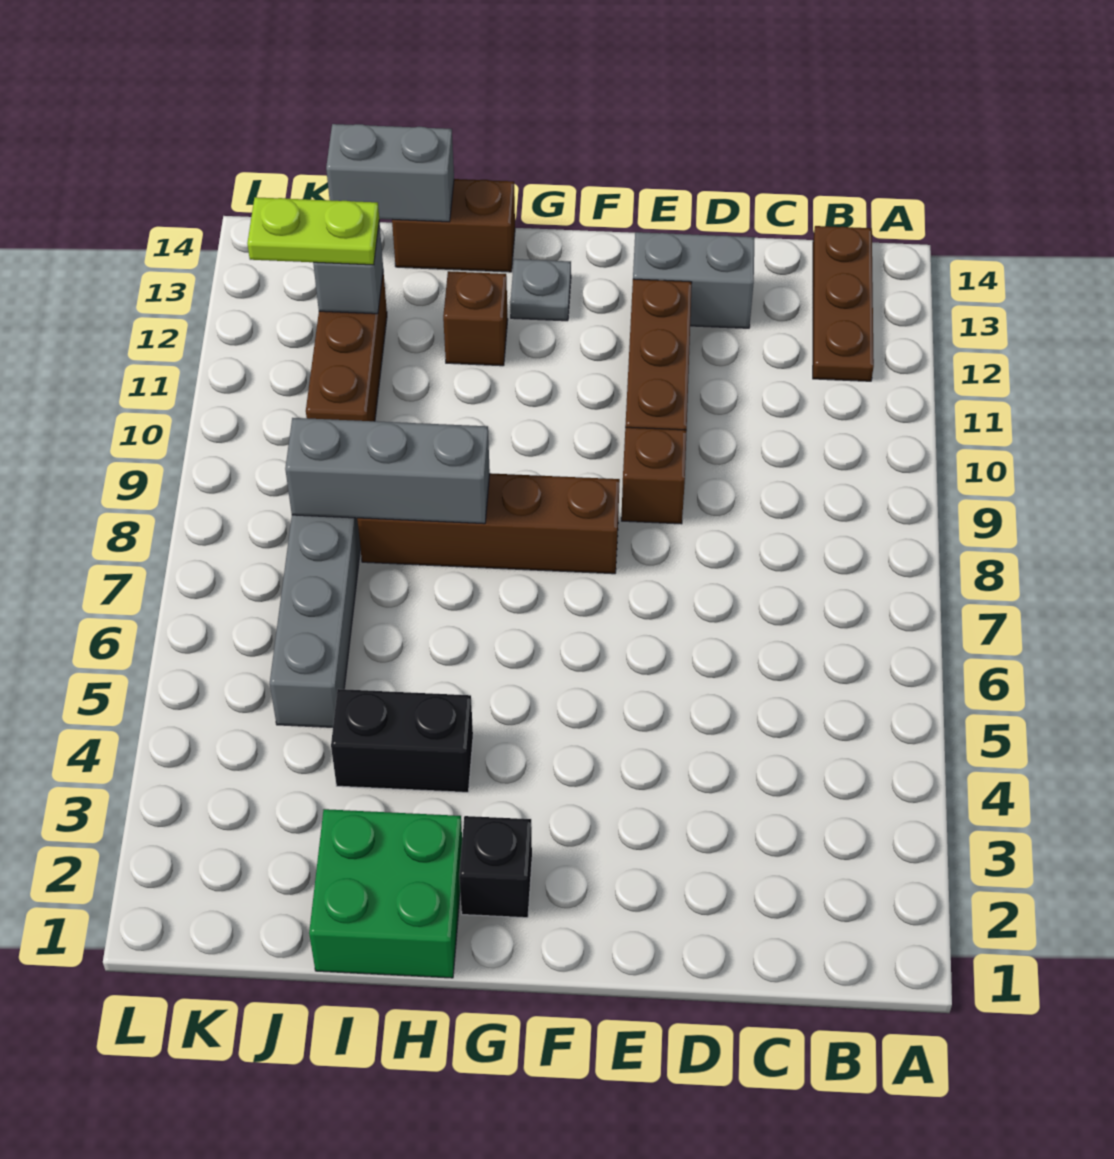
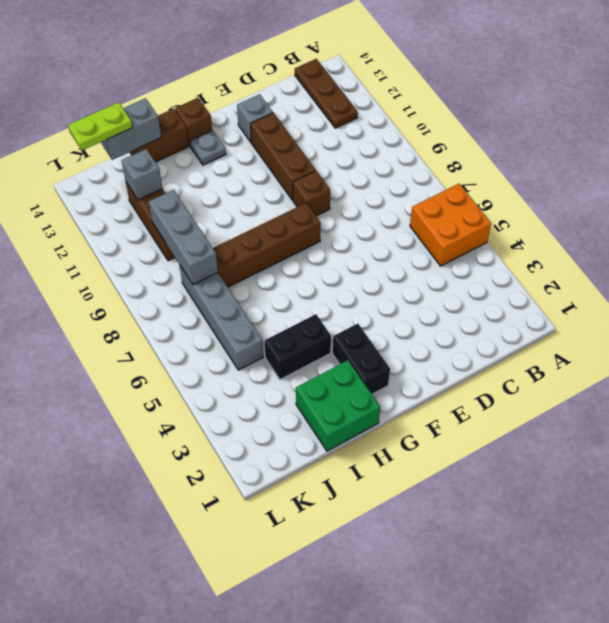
none -> orange 2x2 brick [410,184,491,266]
grey 1x2 brick [633,232,755,328] -> grey 1x1 brick [237,94,273,143]
black 1x1 brick [459,816,532,918] -> black 1x2 brick [333,324,390,394]
grey 1x3 brick [285,418,490,524] -> grey 1x3 brick turned to [149,190,218,284]
brown 1x1 brick [443,271,508,366] -> brown 1x1 brick moved to [175,98,212,146]
lime 1x2 plate [247,197,379,265] -> lime 1x2 plate moved to [68,102,132,150]

